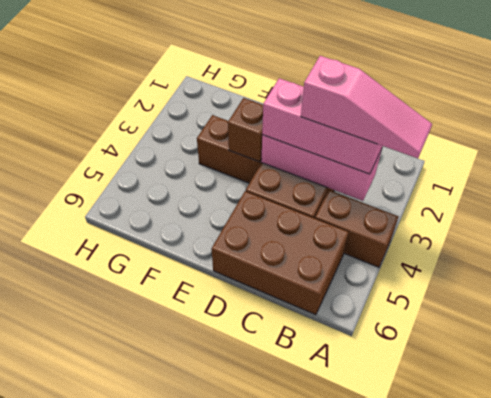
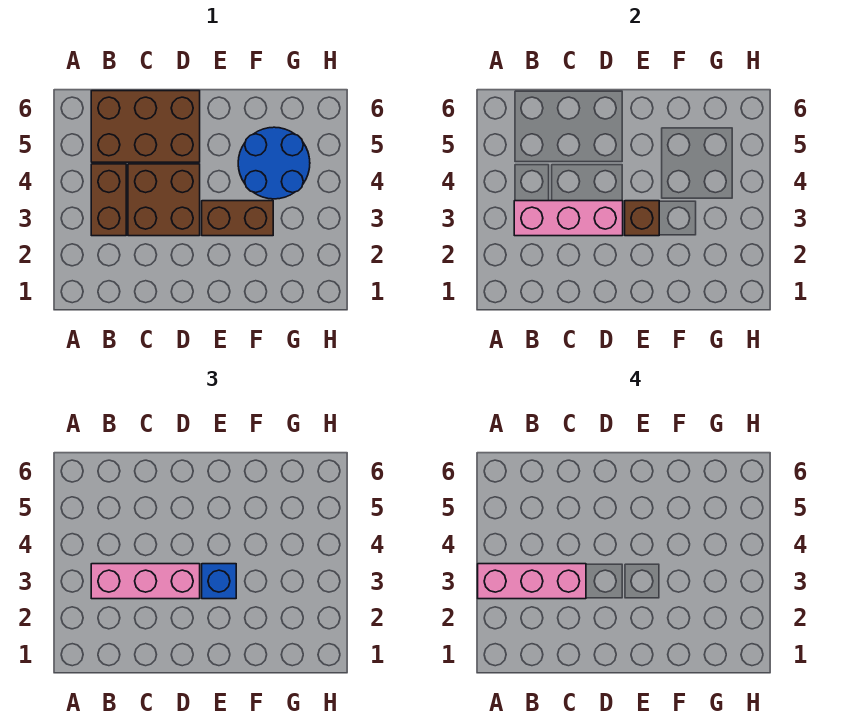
pink 1x3 slope [301,56,432,158] -> pink 1x3 brick [478,564,586,599]
brown 1x2 brick [315,190,398,267] -> brown 1x2 brick turned to [91,164,126,236]
none -> blue 1x1 brick [202,564,236,599]
none -> blue 2x2 round brick [238,127,310,199]

